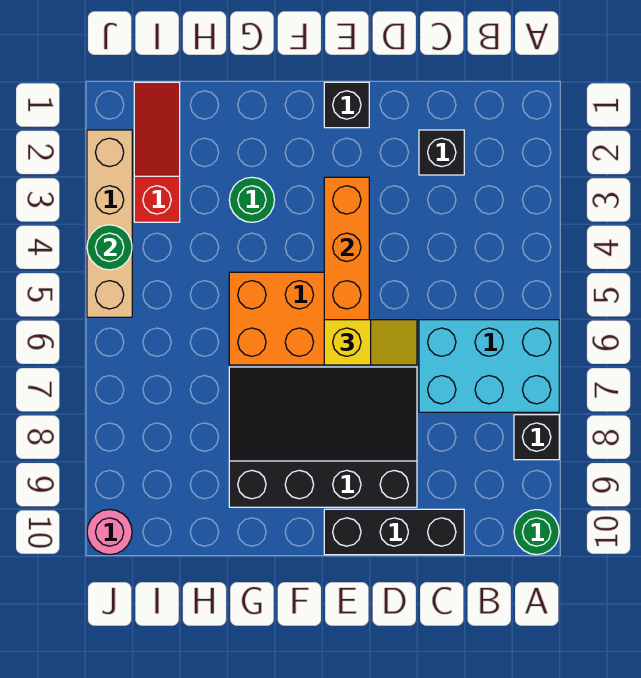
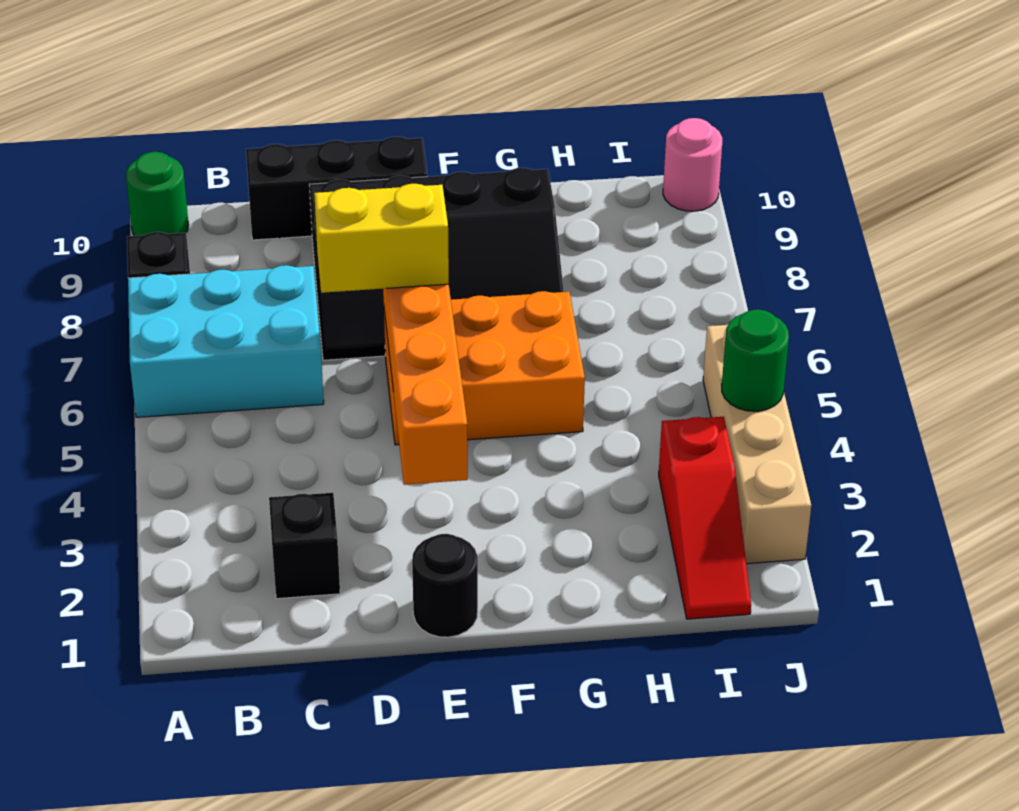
yellow 1x2 slope [324,320,417,365] -> yellow 1x2 brick [314,184,449,293]
black 1x1 brick [324,82,369,128] -> black 1x1 round brick [412,534,478,637]
green 1x1 round brick [229,177,274,222] -> none

